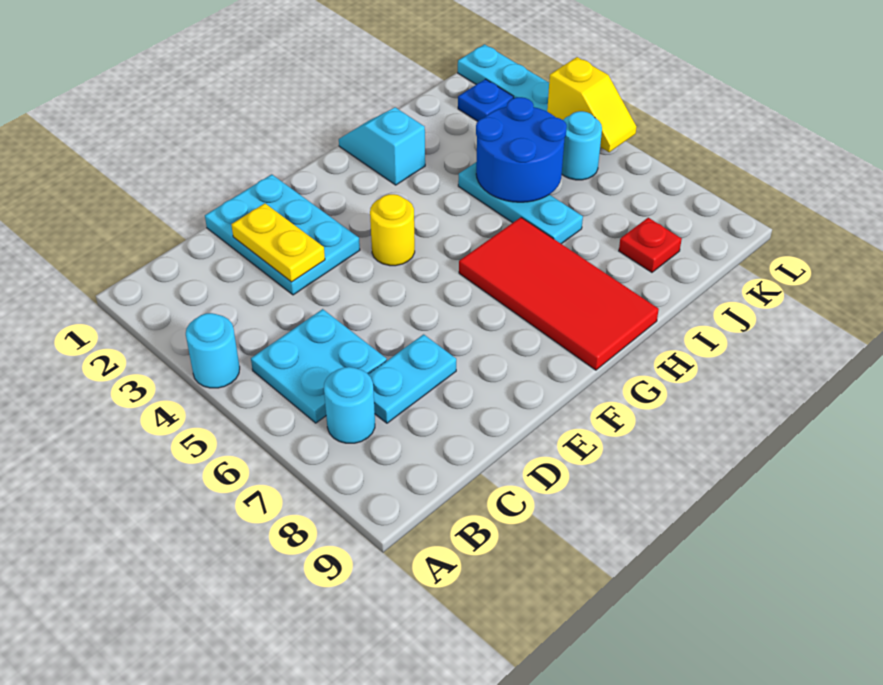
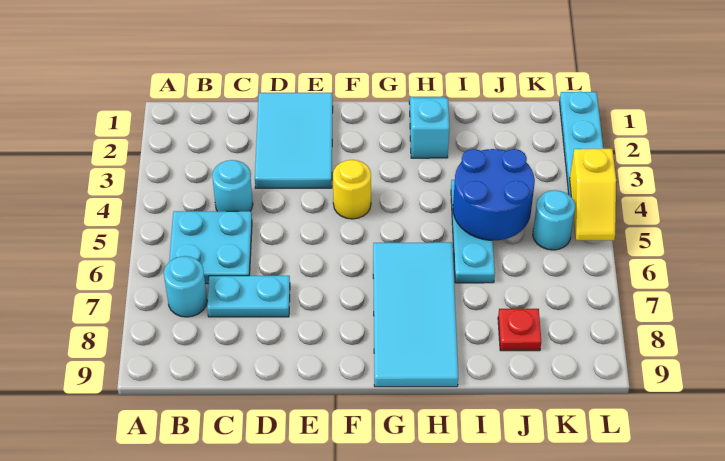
cyan 1x1 round brick [186,313,240,388] -> cyan 1x1 round brick moved to [212,160,253,211]
cyan 2x3 plate [205,174,360,295] -> cyan 2x3 tile [255,93,333,188]
yellow 1x2 plate [231,203,325,282] -> none
red 2x4 tile [459,217,659,370] -> cyan 2x4 tile [373,242,458,387]
blue 1x1 plate [458,79,514,121] -> none

